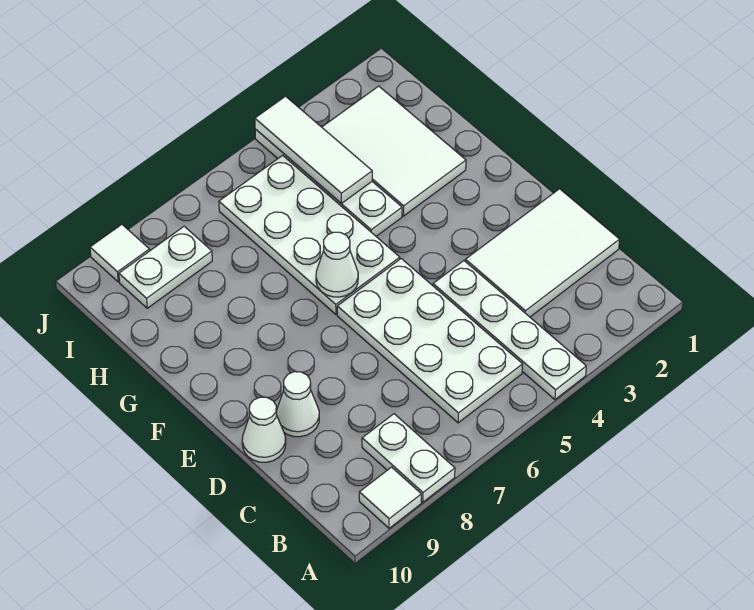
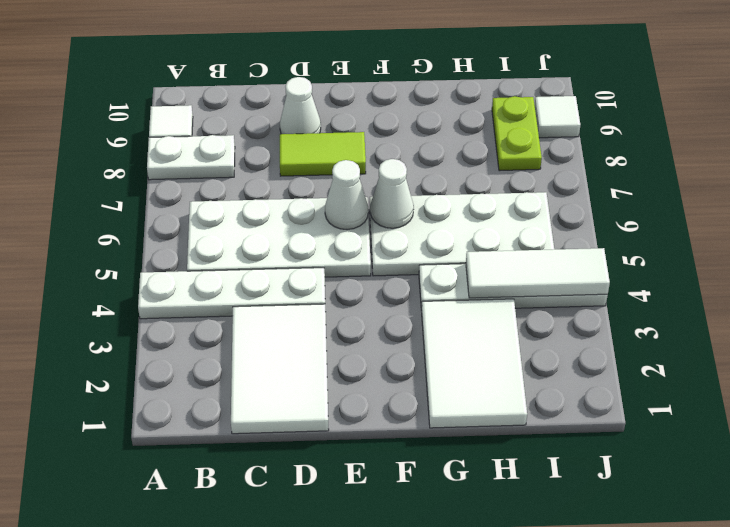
none -> lime 1x2 tile [280,132,366,176]
white 1x1 cone [242,397,286,462] -> white 1x1 cone moved to [325,160,368,230]
white 2x3 tile [322,86,466,216] -> white 2x3 tile turned to [422,299,527,428]
white 1x2 plate [119,226,212,308] -> lime 1x2 plate [492,96,542,171]

